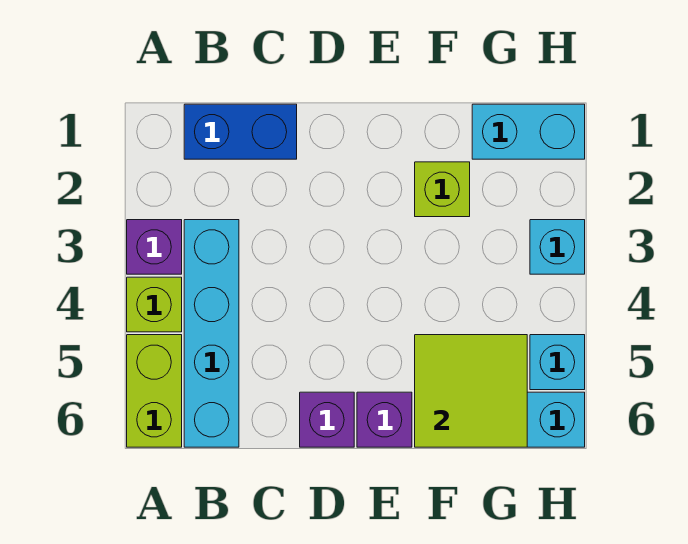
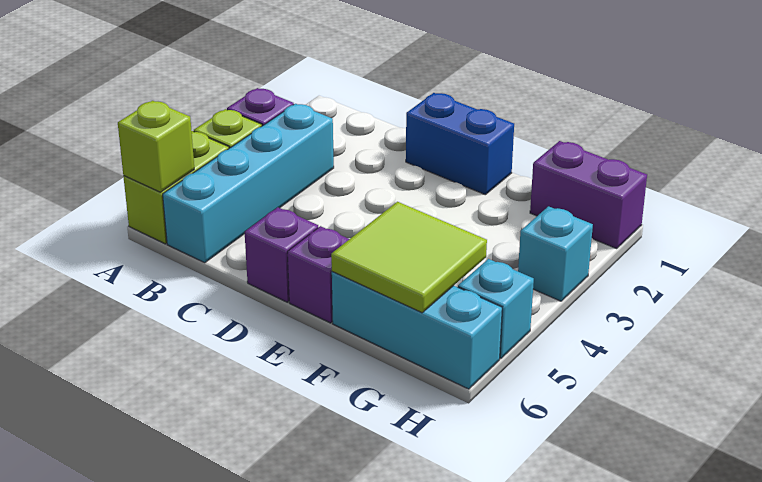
blue 1x2 brick [184,104,297,159] -> blue 1x2 brick moved to [406,93,514,195]
lime 1x1 brick [415,162,470,217] -> lime 1x1 brick moved to [118,101,194,192]
cyan 1x2 brick [472,104,585,159] -> purple 1x2 brick [530,141,647,249]

